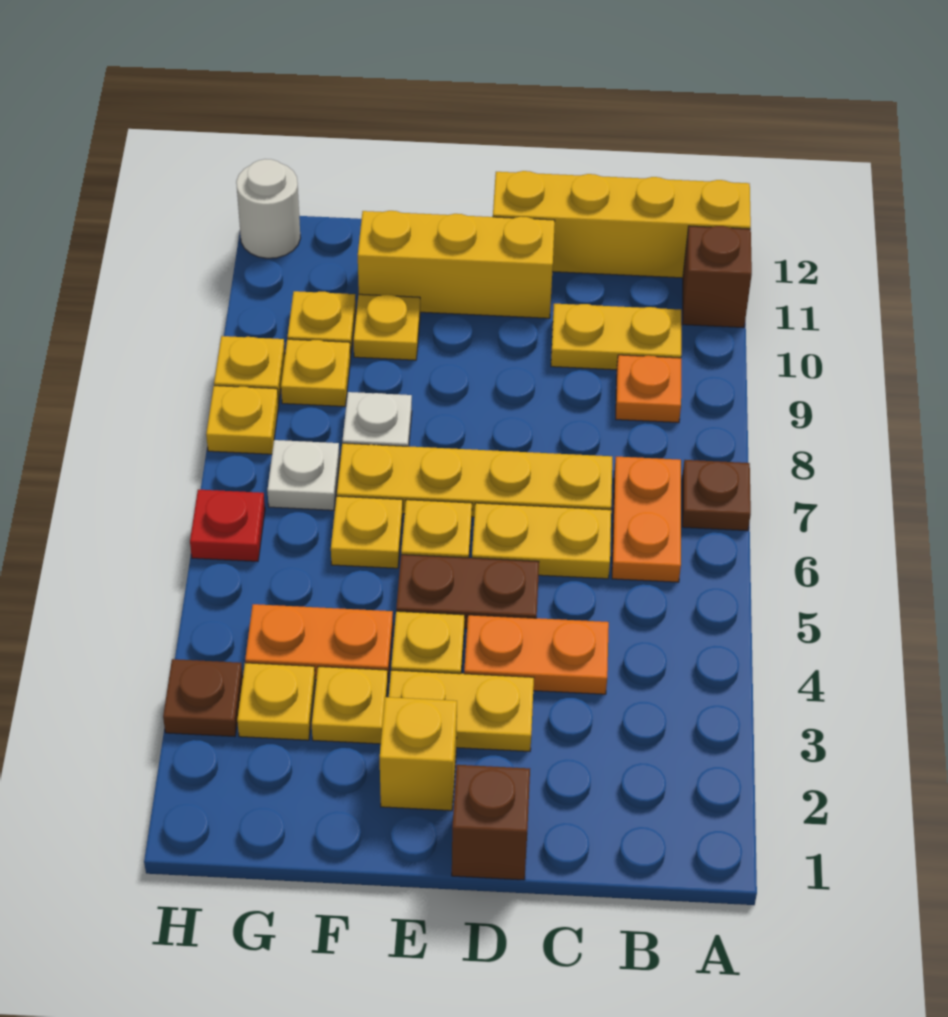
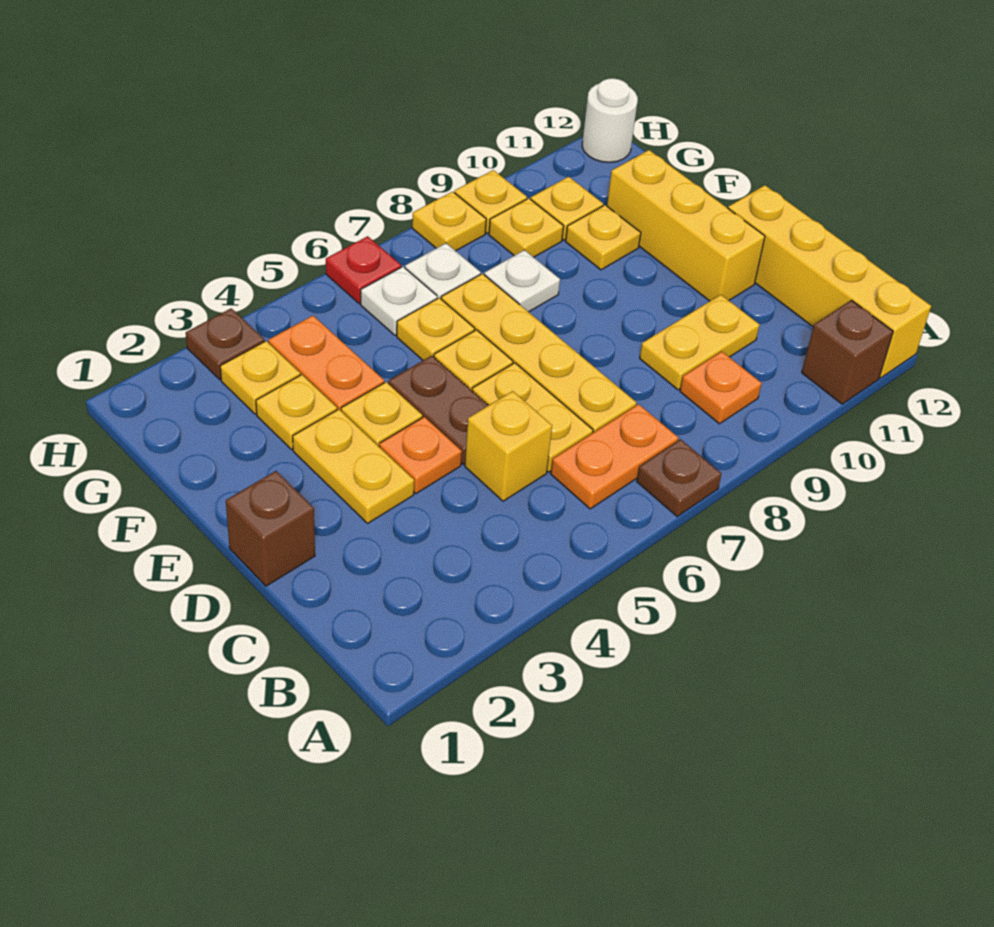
yellow 1x2 plate [551,304,681,370] -> yellow 1x2 plate turned to [640,295,759,390]
orange 1x2 plate [464,615,609,694] -> orange 1x1 plate [379,417,462,494]
yellow 1x1 brick [380,697,457,811] -> yellow 1x1 brick moved to [465,391,552,501]
none -> white 1x1 plate [361,267,437,335]

